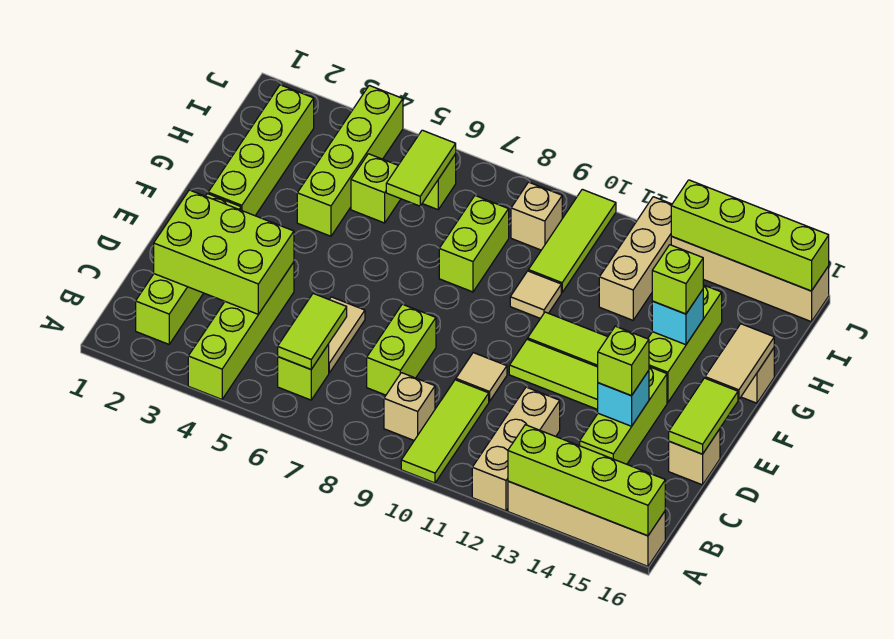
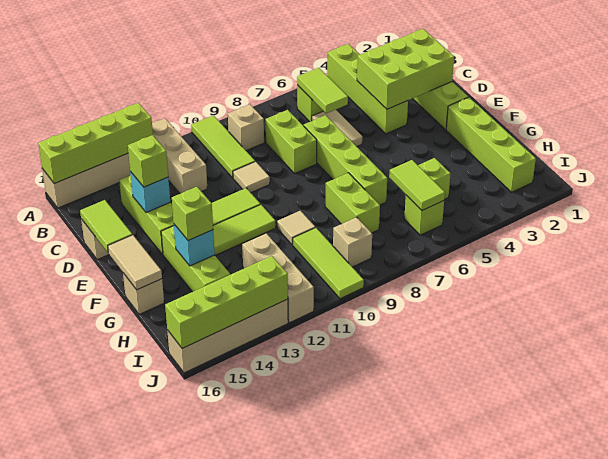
lime 1x4 brick [297,85,403,236] -> lime 1x4 brick moved to [304,115,387,205]

